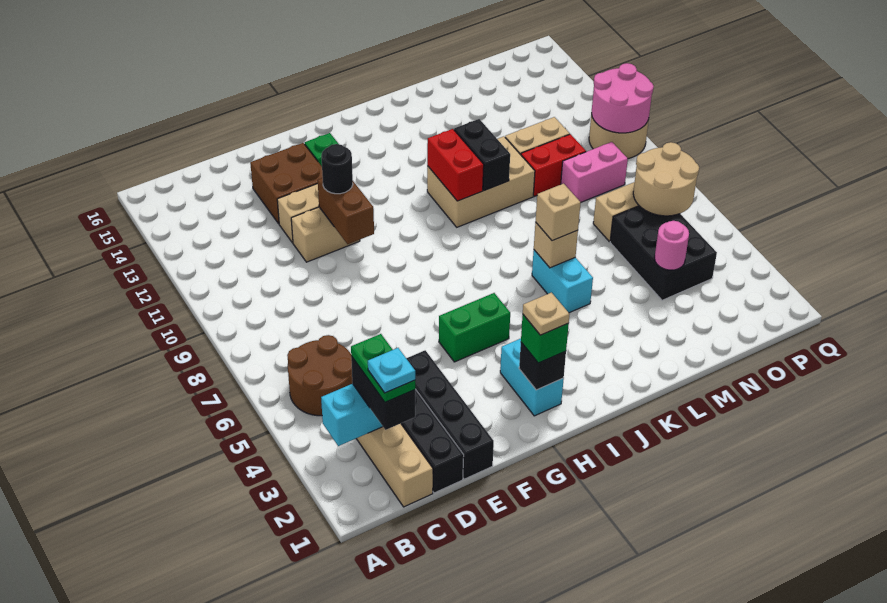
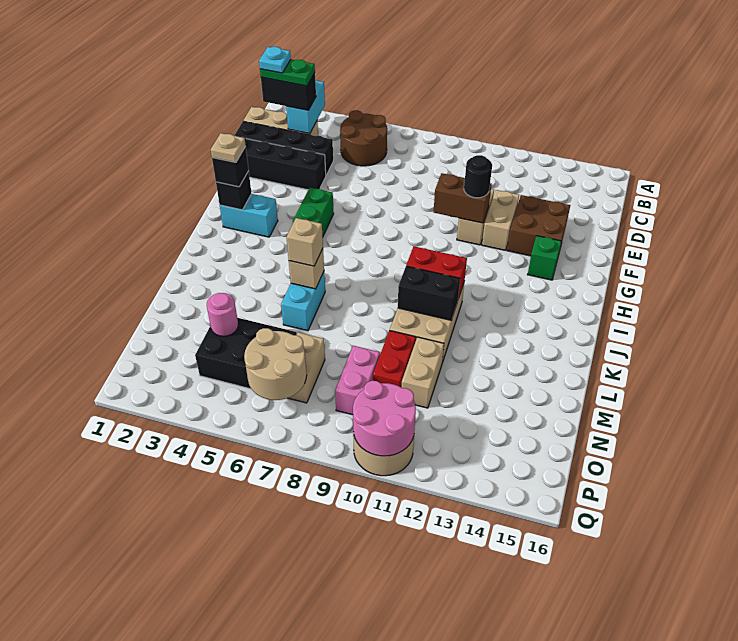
green 1x1 brick [521,315,569,363] -> black 1x1 brick [212,147,249,187]
cyan 1x2 brick [532,250,593,313] -> cyan 1x2 brick turned to [281,272,325,331]

